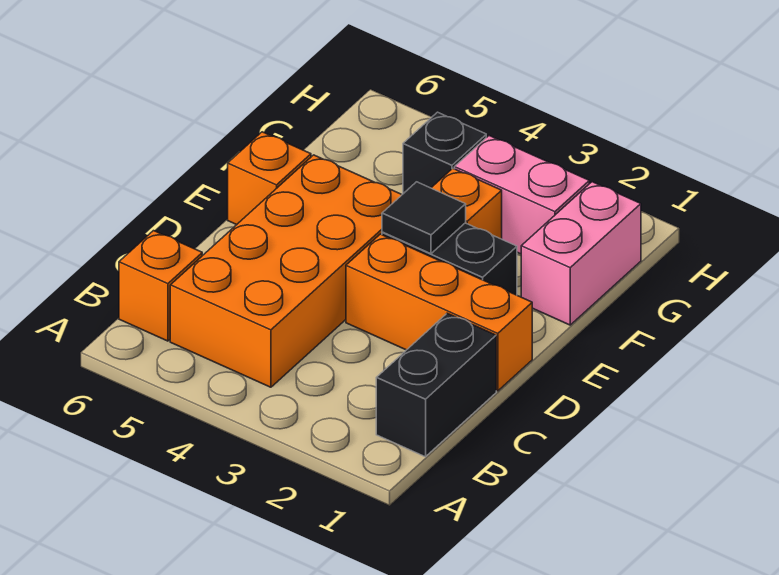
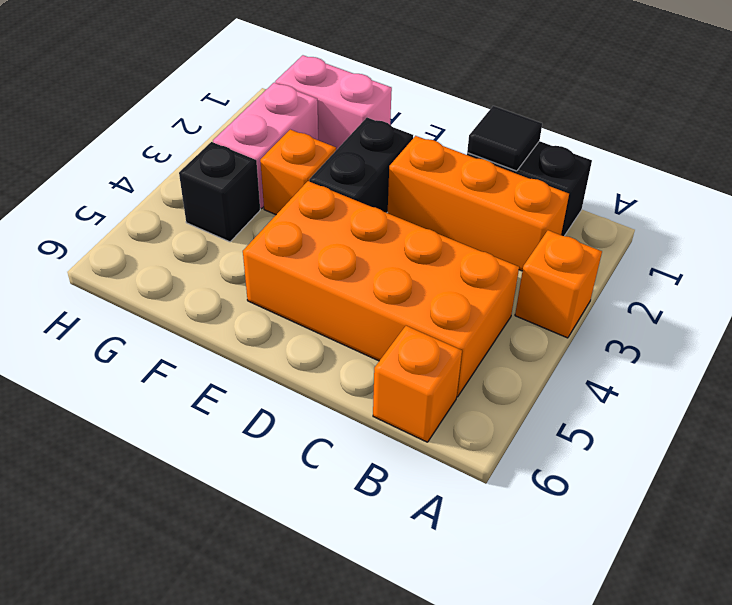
orange 1x3 brick [346,234,532,391] -> orange 1x3 brick turned to [388,136,569,271]
black 1x1 tile [382,182,466,254] -> black 1x1 tile moved to [467,106,542,171]
orange 1x1 brick [228,132,311,225] -> orange 1x1 brick moved to [515,230,602,338]

